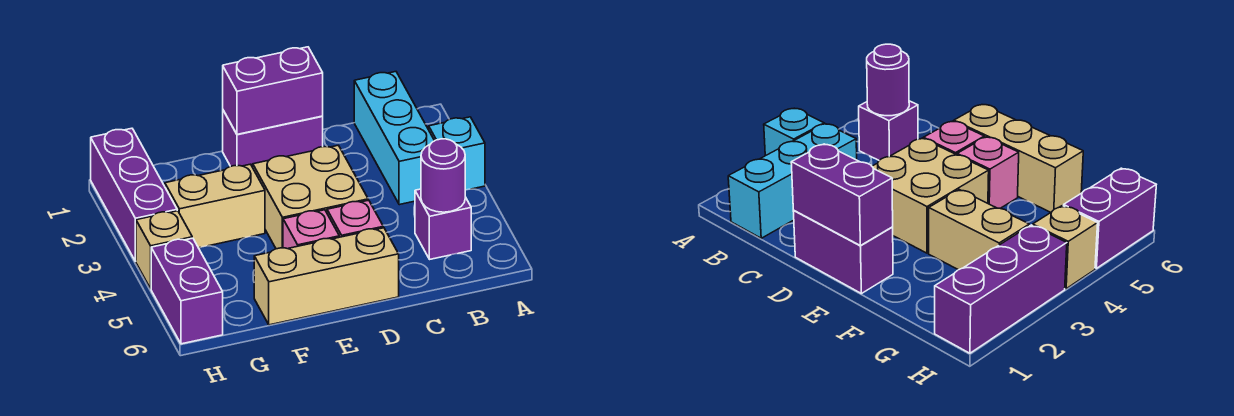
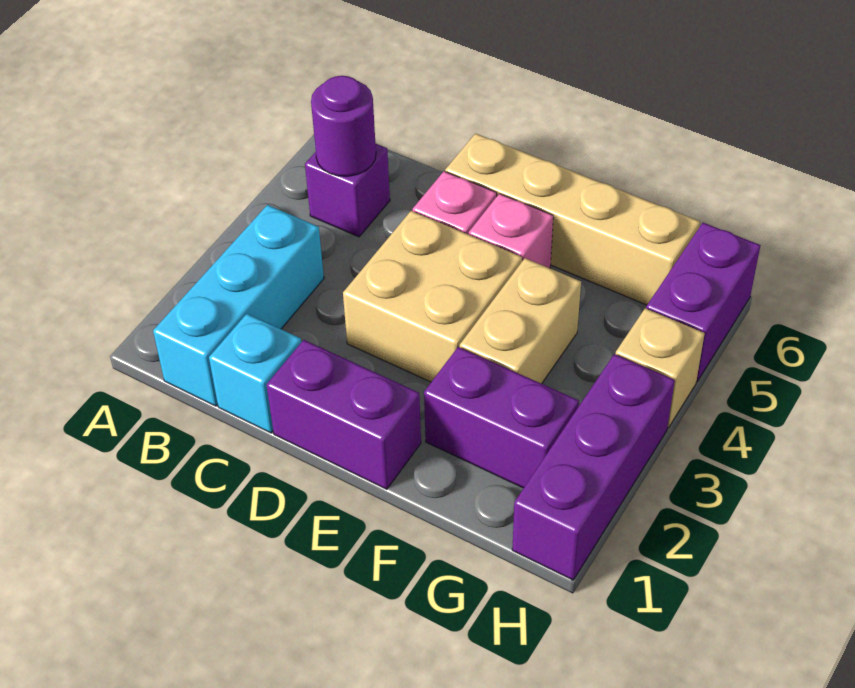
cyan 1x1 brick [429,117,485,190] -> cyan 1x1 brick moved to [209,314,301,433]
purple 1x2 brick [223,47,323,134] -> purple 1x2 brick moved to [424,347,579,488]
tan 1x3 brick [254,228,399,325] -> tan 1x4 brick [445,133,700,305]
tan 1x2 brick [165,164,265,248] -> tan 1x2 brick turned to [460,258,581,384]

